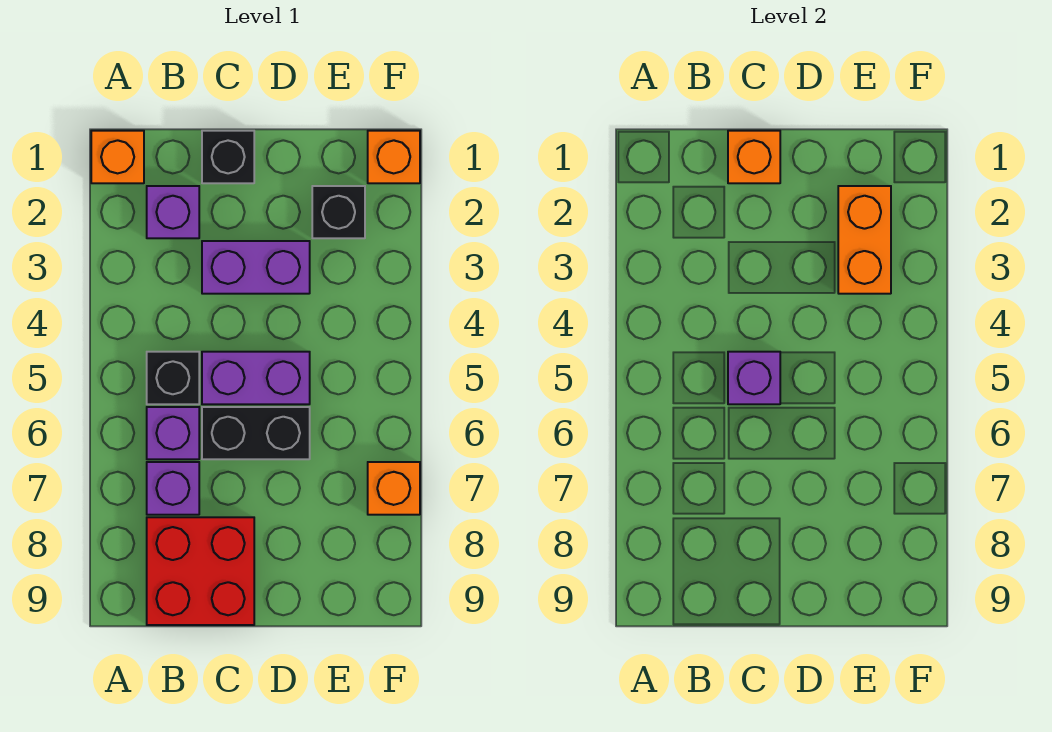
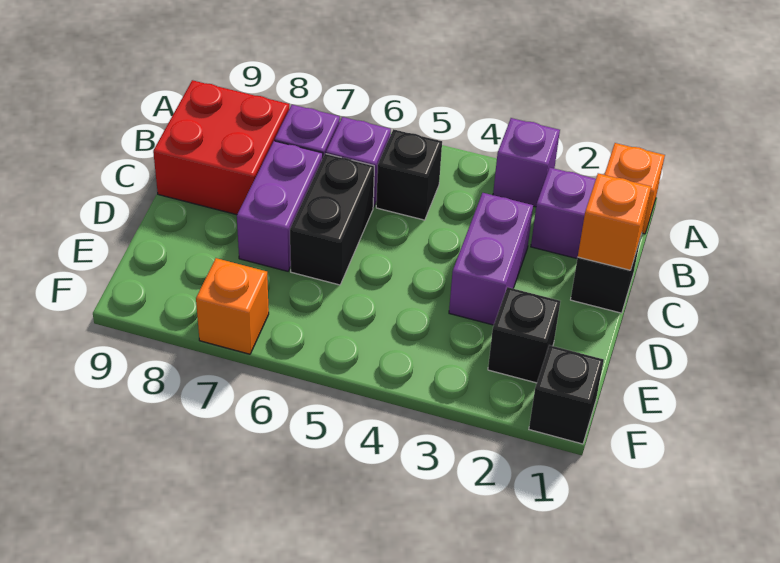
purple 1x2 brick [202,352,310,404] -> purple 1x2 brick moved to [237,141,323,271]
purple 1x1 brick [728,352,780,404] -> purple 1x1 brick moved to [493,118,560,207]
orange 1x2 brick [838,186,891,294] -> none
orange 1x1 brick [368,131,420,183] -> black 1x1 brick [529,345,604,444]

